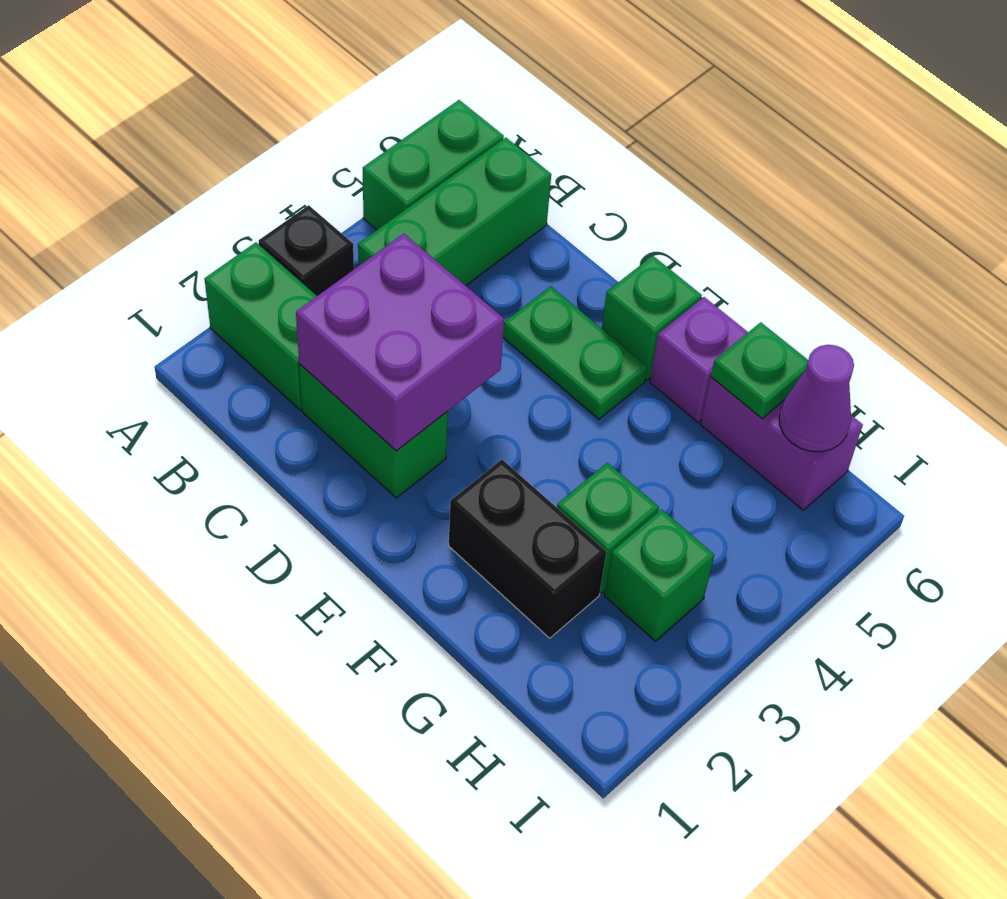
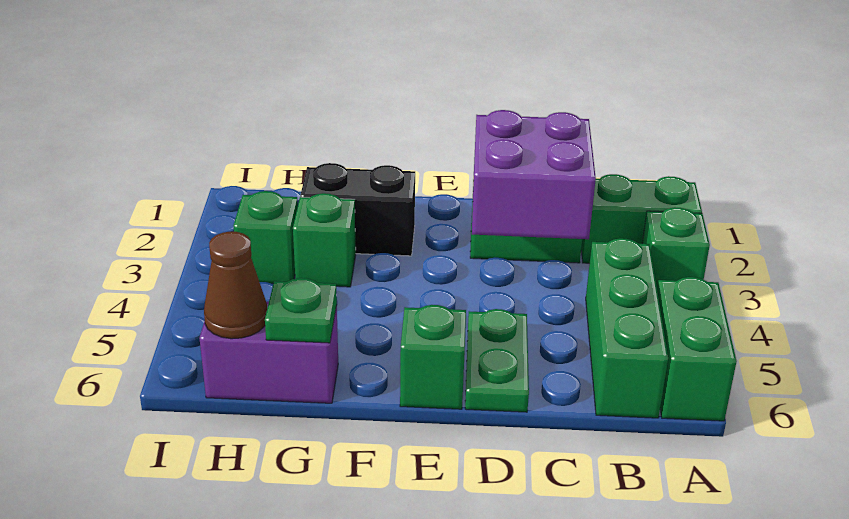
black 1x1 brick [259,205,354,296] -> green 1x1 brick [642,207,710,286]
green 1x2 plate [503,286,647,419] -> green 1x2 plate turned to [465,309,529,412]
purple 1x1 brick [650,297,748,422] -> none
purple 1x1 cone [779,345,854,452] -> brown 1x1 cone [204,232,267,339]

